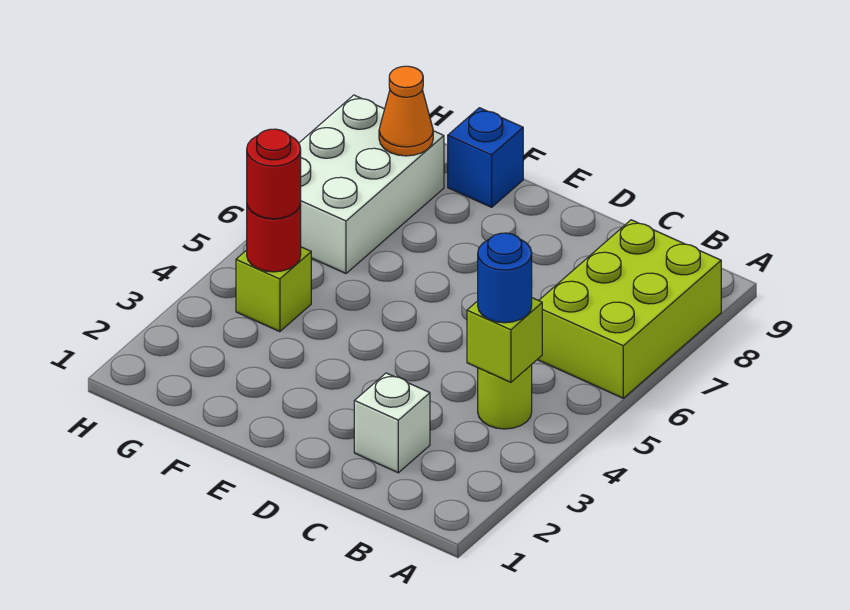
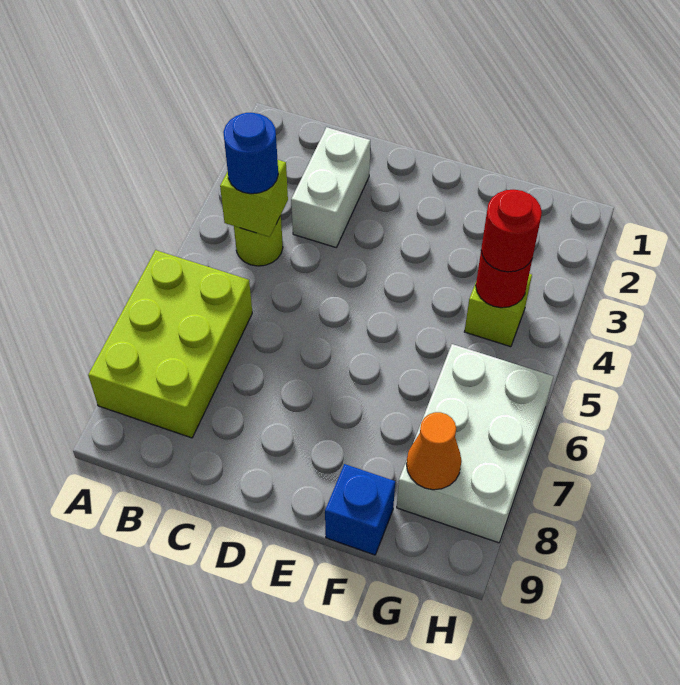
white 1x1 brick [354,373,430,473] -> white 1x2 brick [291,127,370,248]

